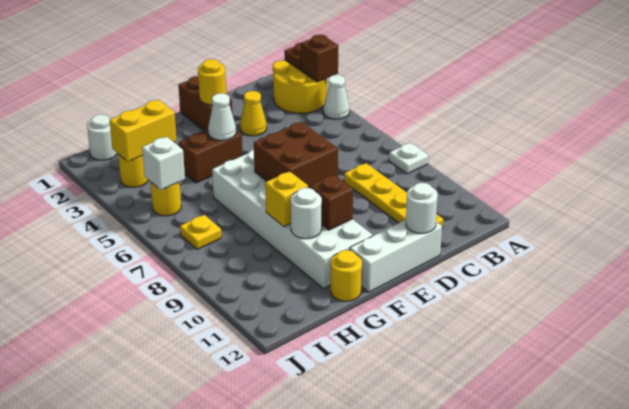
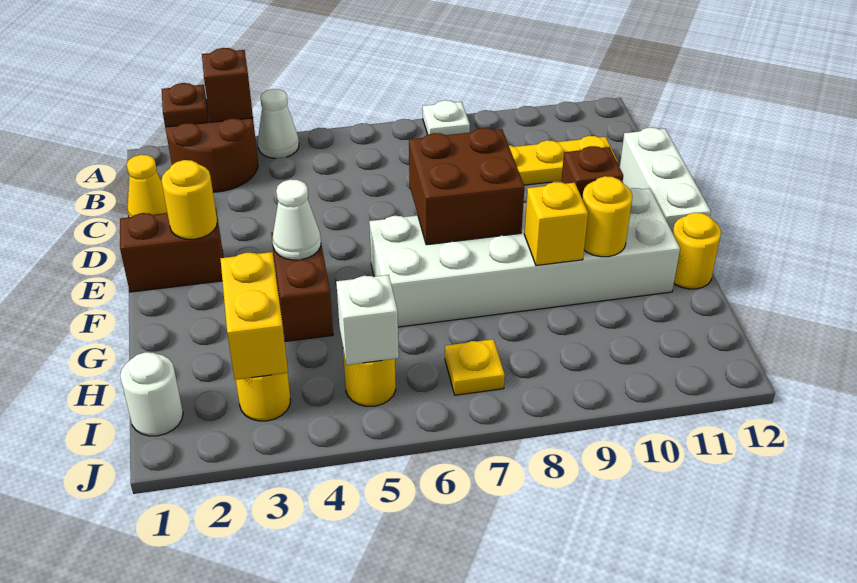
yellow 2x2 round brick [273,60,327,113] -> brown 2x2 round brick [165,99,258,192]
yellow 1x1 cone [240,91,267,136] -> yellow 1x1 cone moved to [127,155,167,217]
white 1x1 round brick [406,183,438,233] -> none
white 1x1 round brick [291,188,322,239] -> yellow 1x1 round brick [582,176,632,257]

